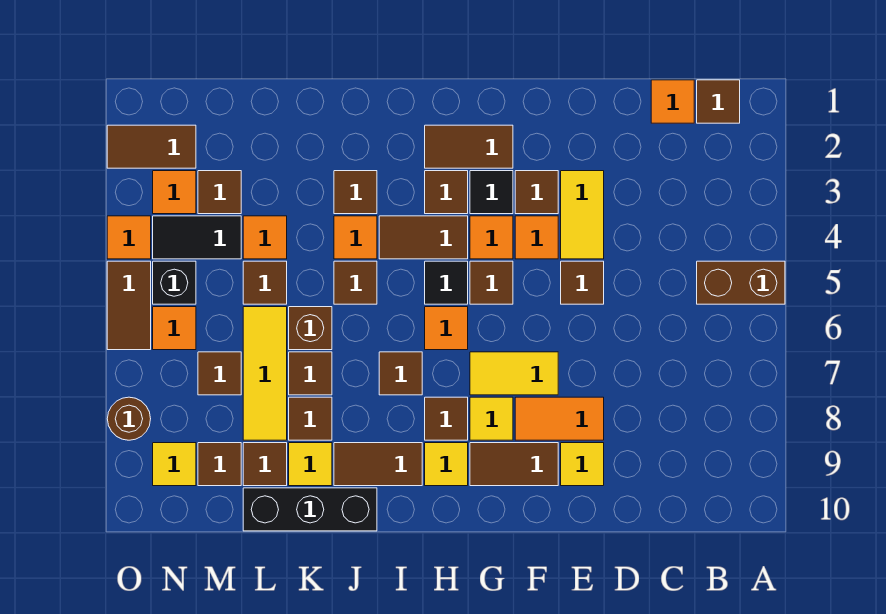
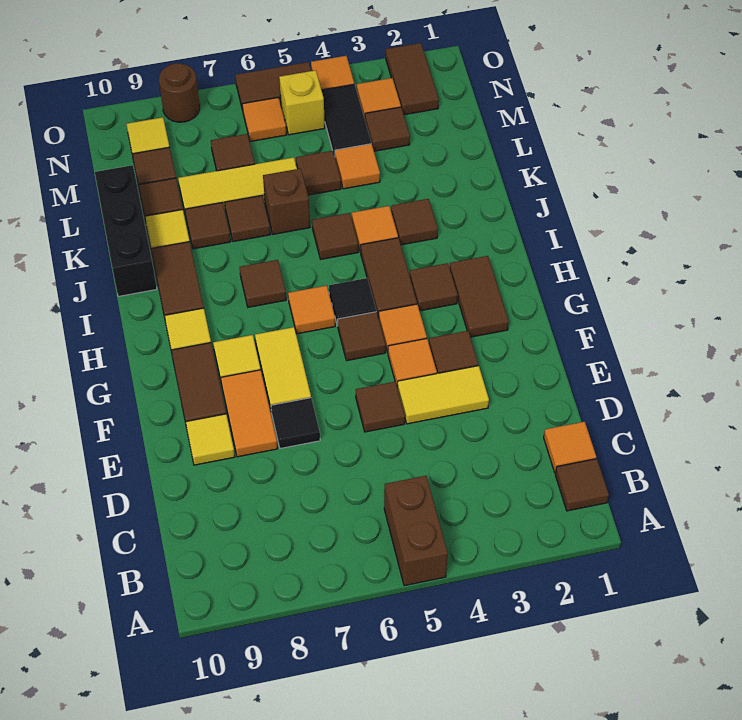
black 1x1 tile [470,171,513,214] -> black 1x1 tile moved to [271,398,320,448]
brown 1x1 tile [425,397,468,440] -> none
black 1x1 brick [153,261,196,304] -> yellow 1x1 brick [279,70,325,135]

